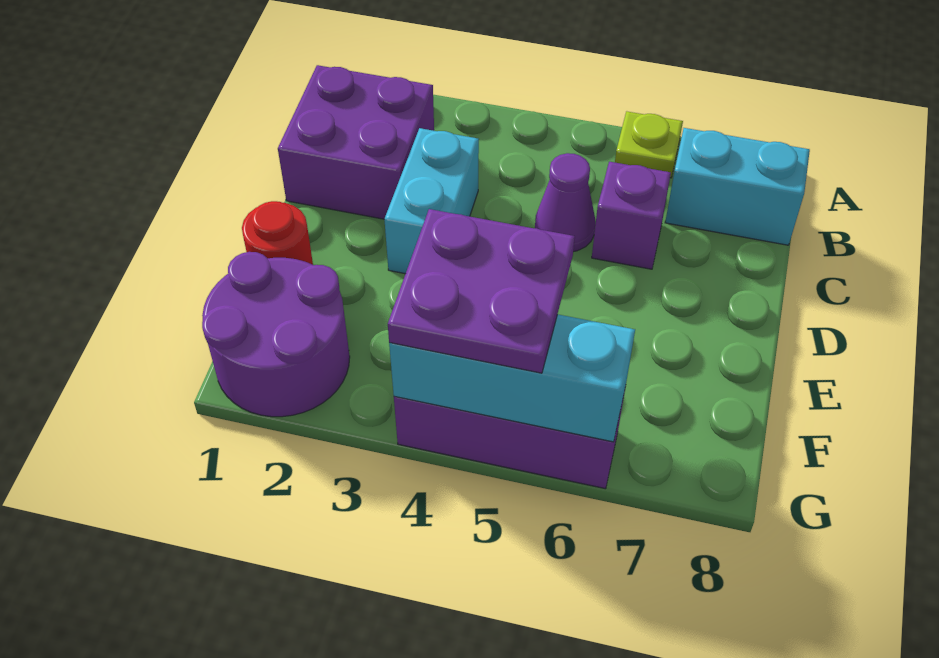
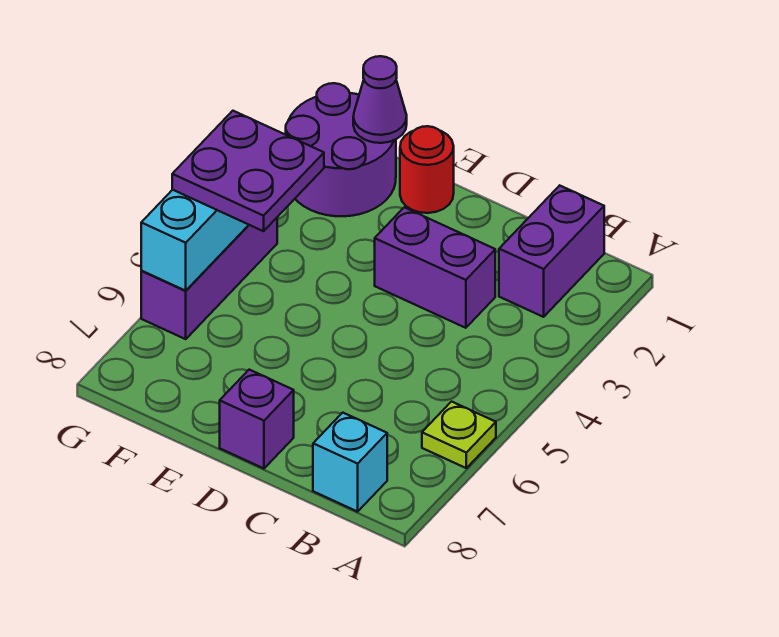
purple 2x2 brick [278,65,434,219] -> purple 1x2 brick [499,186,604,317]
cyan 1x2 brick [665,128,810,245] -> cyan 1x1 brick [313,413,387,512]
cyan 1x2 brick [384,128,479,274] -> purple 1x2 brick [375,207,495,328]
purple 1x1 cone [535,153,595,252] -> purple 1x1 cone moved to [353,56,407,143]
purple 1x1 brick [592,162,671,269] -> purple 1x1 brick moved to [220,370,294,469]

